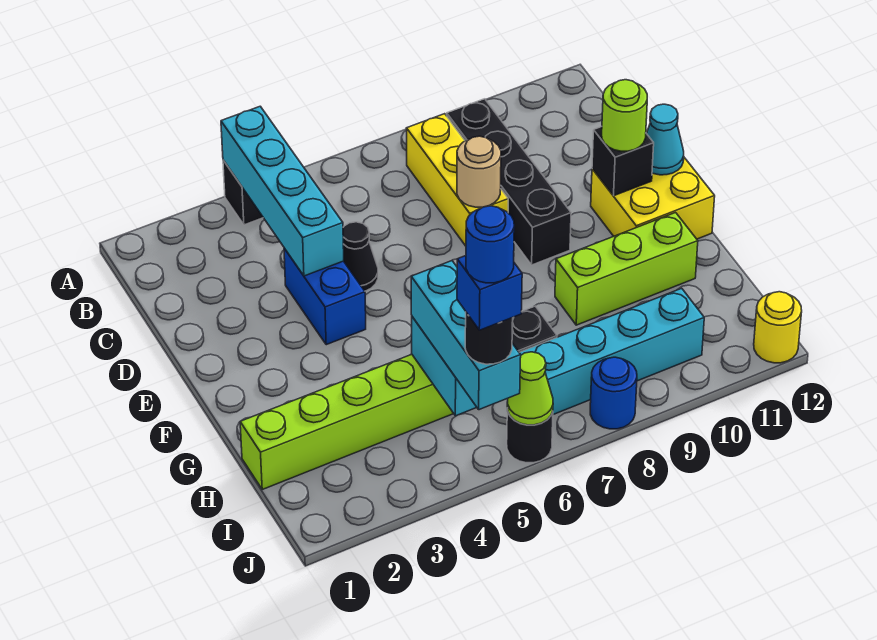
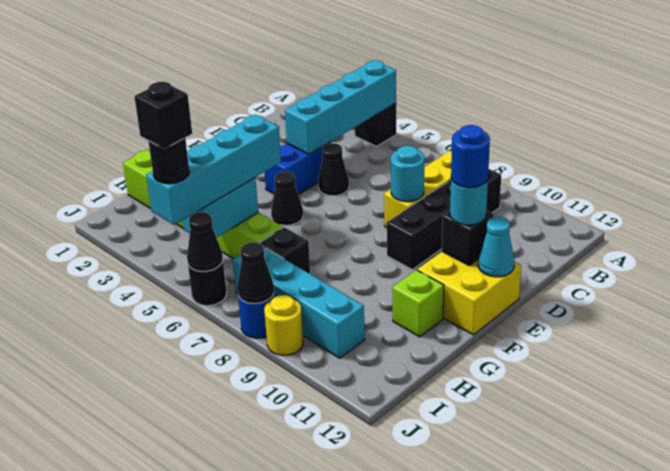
tan 1x1 round brick [457,136,501,207] -> cyan 1x1 round brick [391,146,424,202]
lime 1x1 round brick [602,80,647,151] -> cyan 1x1 round brick [450,179,488,225]
none -> black 1x1 cone [271,171,303,225]
lime 1x3 brick [555,213,698,325] -> lime 1x1 brick [392,270,444,337]
cyan 1x3 brick [411,261,521,410] -> cyan 1x4 brick [146,115,281,225]
blue 1x1 brick [457,256,522,330] -> black 1x1 brick [134,82,192,149]
blue 1x1 round brick [466,206,514,283] -> blue 1x1 round brick moved to [451,125,490,188]
lime 1x1 cone [507,352,553,425] -> black 1x1 cone [187,212,223,271]
none -> black 1x1 cone [237,242,274,304]
yellow 1x1 round brick [754,292,802,363] -> yellow 1x1 round brick moved to [264,295,303,355]

